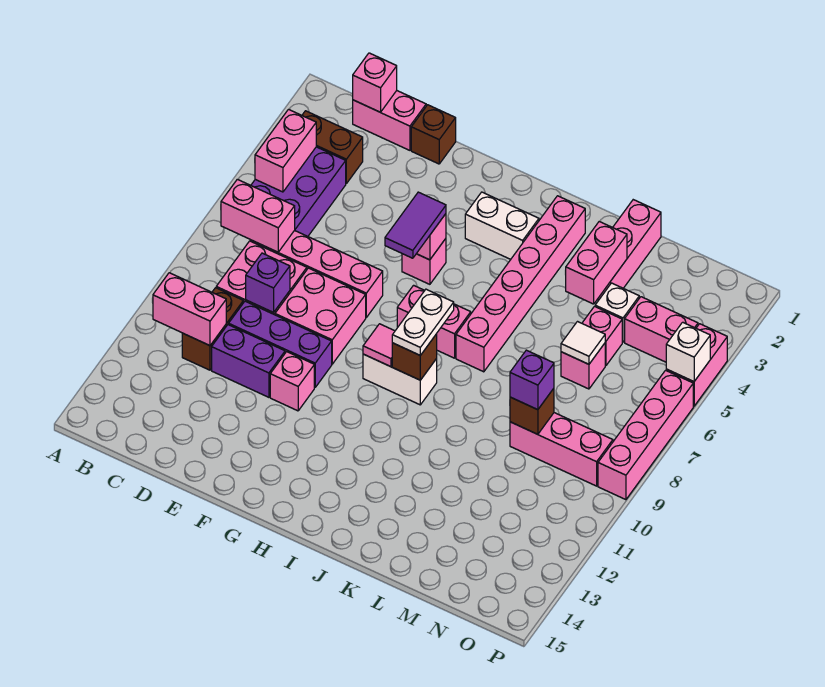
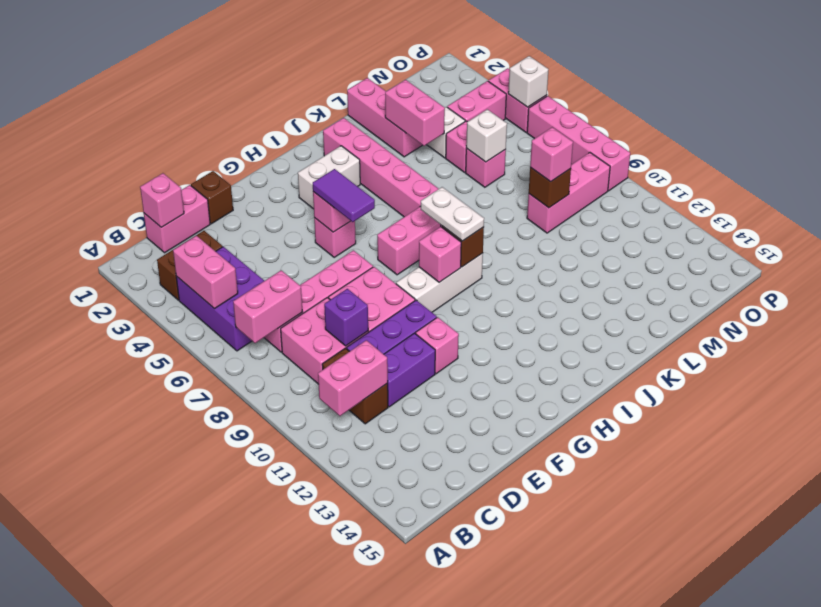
white 1x2 brick [363,354,437,405] -> white 1x3 brick [396,253,483,312]
pink 1x1 tile [363,324,395,367] -> pink 1x1 brick [419,227,461,282]
white 1x1 tile [561,322,605,364] -> white 1x1 brick [466,109,507,162]
purple 1x1 brick [510,350,554,410] -> pink 1x1 brick [530,127,573,182]

